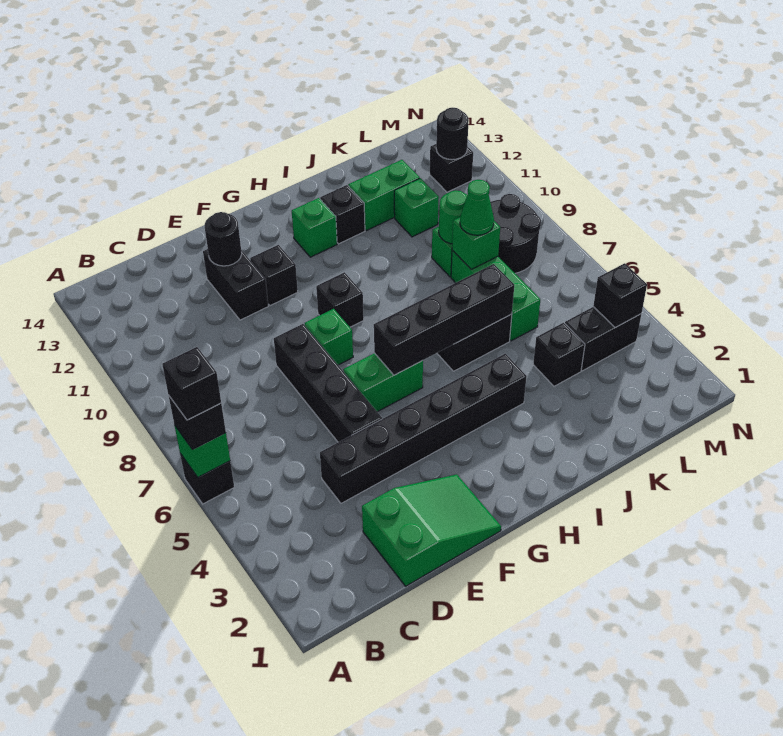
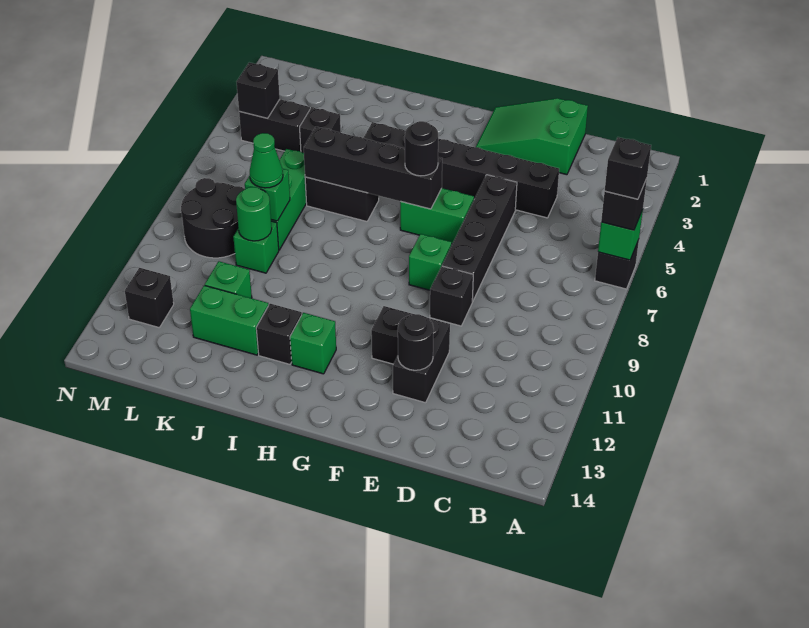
black 1x1 brick [316,272,364,327] -> black 1x1 brick moved to [430,266,473,326]
black 1x1 round brick [436,108,469,160] -> black 1x1 round brick moved to [405,121,438,176]

